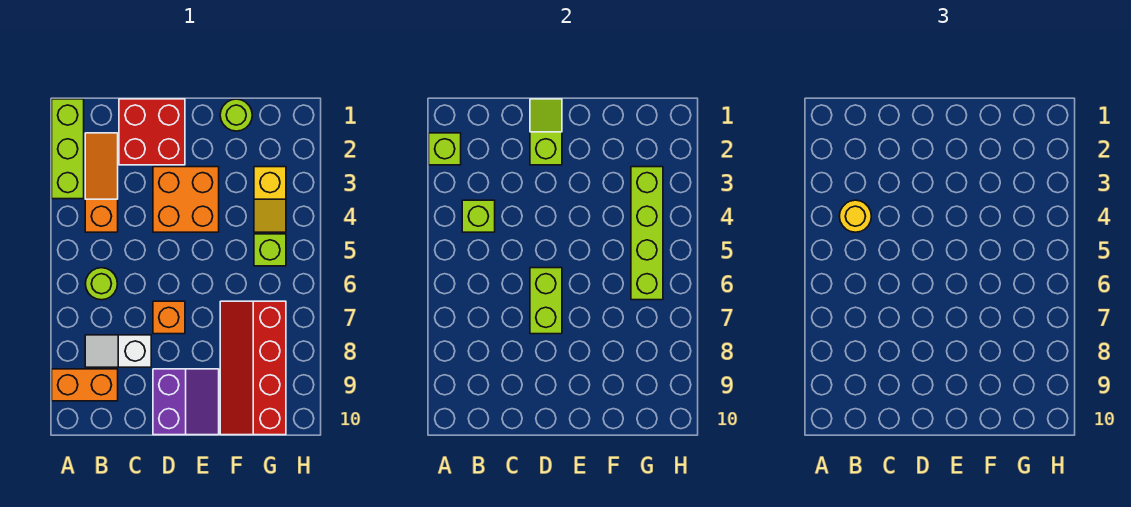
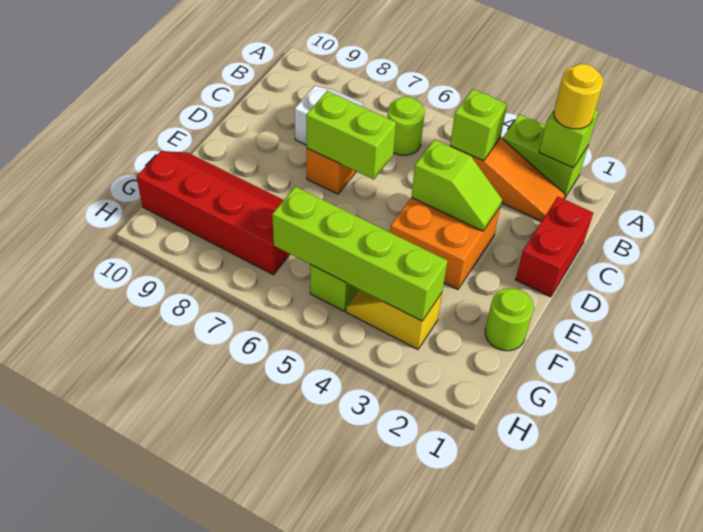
lime 1x3 brick [52,99,84,199] -> lime 1x2 brick [503,114,588,198]
orange 1x2 brick [52,369,118,401] -> none
yellow 1x1 round brick [839,200,871,232] -> yellow 1x1 round brick moved to [554,64,603,129]
red 2x2 brick [119,99,185,165] -> red 1x2 brick [515,197,593,297]
lime 1x2 slope [530,99,562,165] -> lime 1x2 slope moved to [411,140,502,231]
purple 2x2 slope [153,369,219,435] -> none

